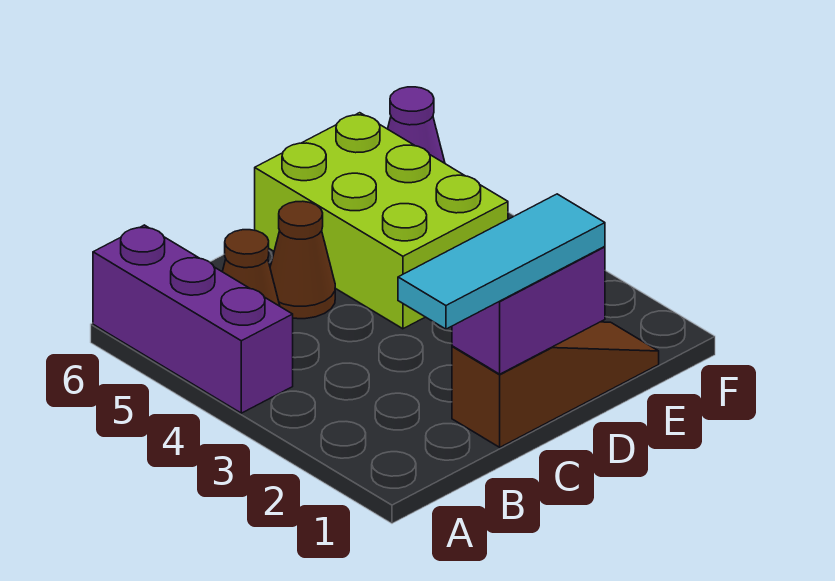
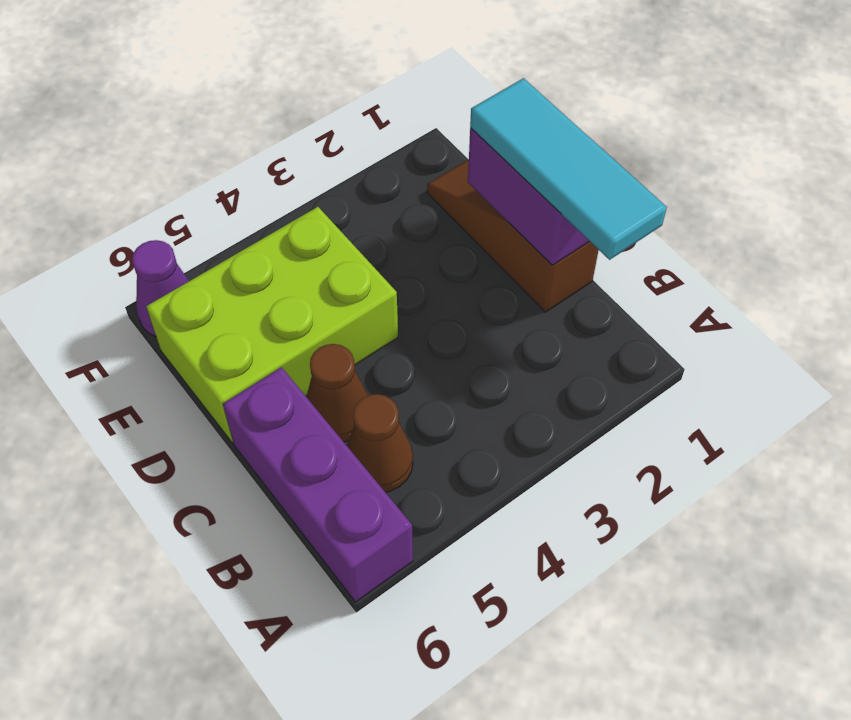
purple 1x3 brick [93,225,293,413] -> purple 1x3 brick turned to [223,367,413,602]

